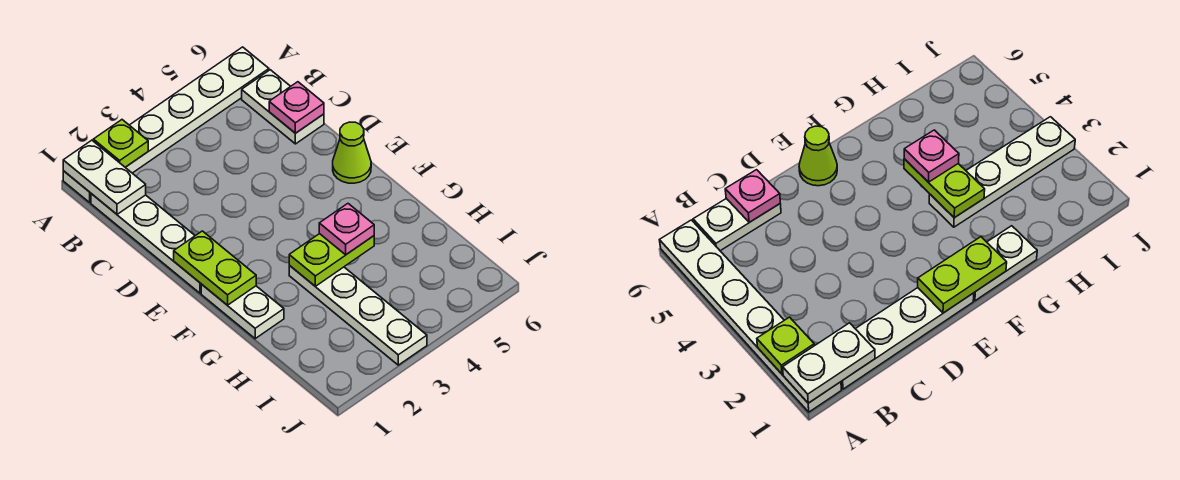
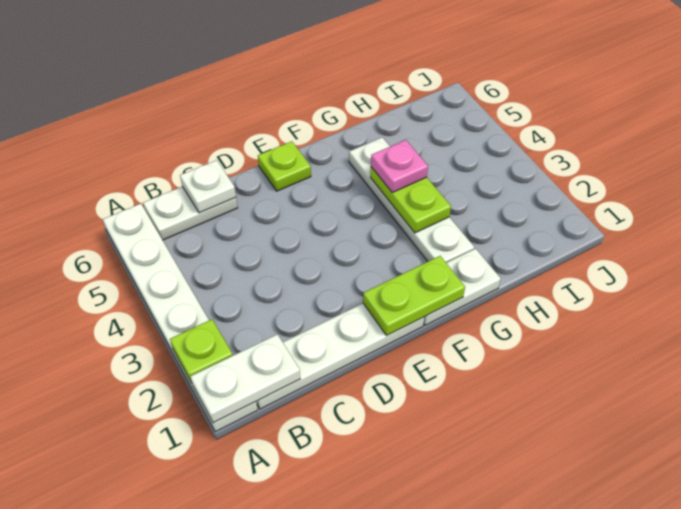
pink 1x1 plate [269,82,324,133] -> white 1x1 plate [180,160,236,213]
lime 1x1 cone [333,122,371,183] -> lime 1x1 plate [258,141,311,191]
white 1x4 plate [289,266,427,365] -> white 1x4 plate turned to [349,137,474,263]

